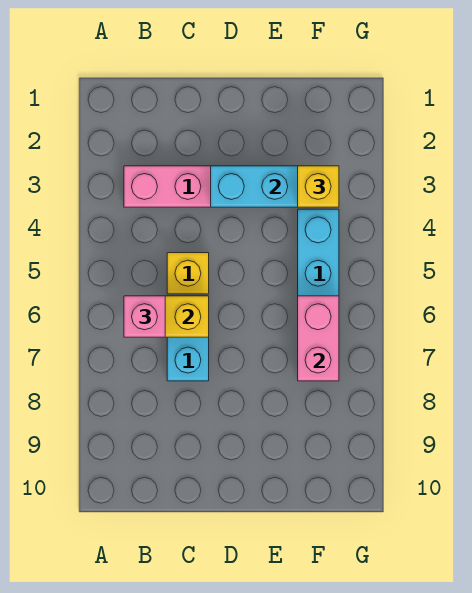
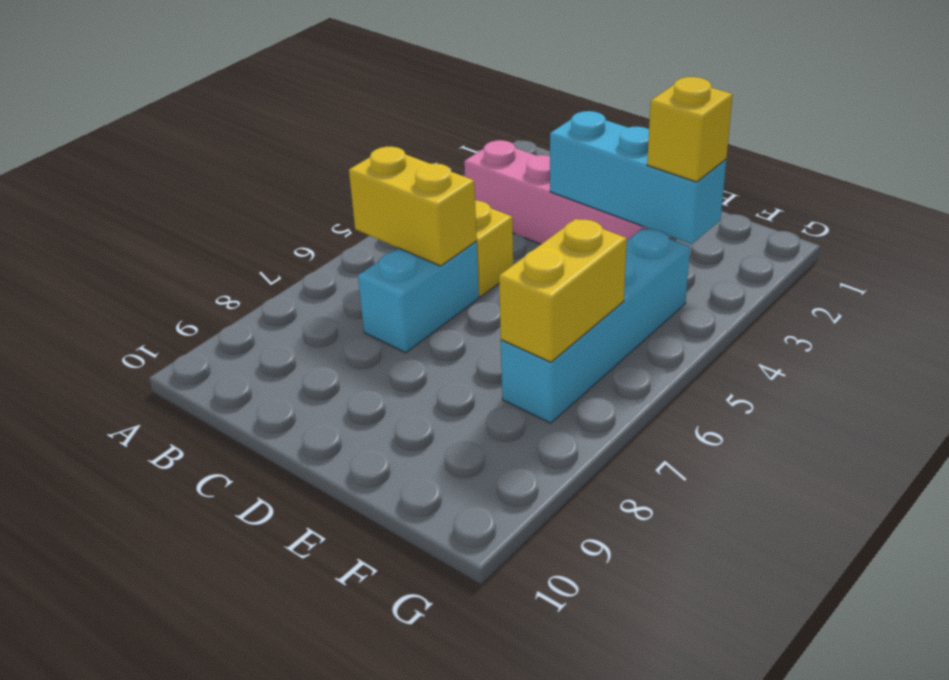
pink 1x1 brick [124,296,165,337] -> none
pink 1x2 brick [298,296,339,381] -> yellow 1x2 brick [499,219,627,362]

